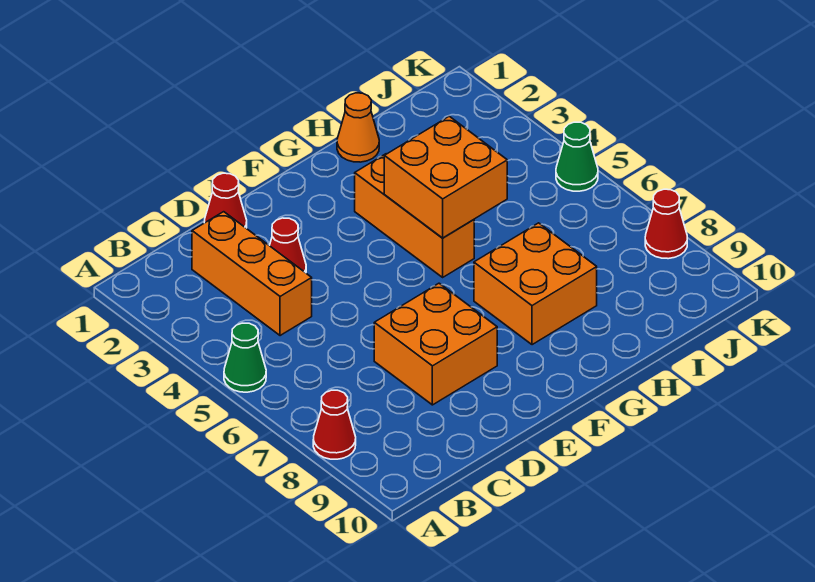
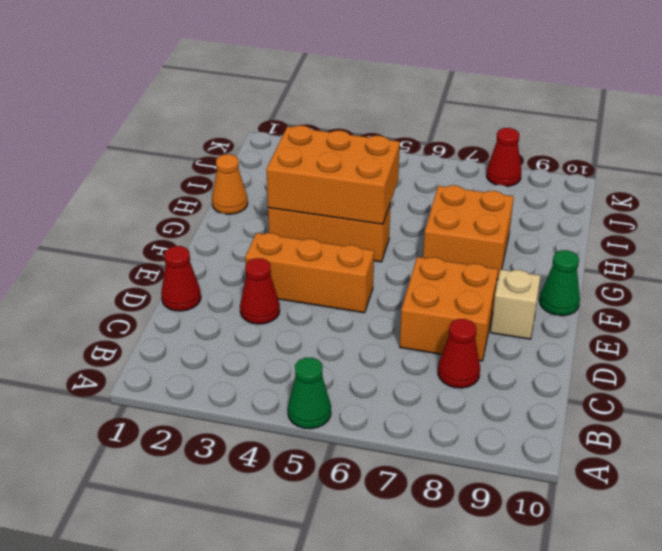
red 1x1 cone [313,390,356,459] -> red 1x1 cone moved to [438,319,480,388]
orange 1x3 brick [192,212,312,336] -> orange 1x3 brick moved to [245,233,374,313]
none -> tan 1x1 brick [491,270,541,339]
orange 2x2 brick [384,116,507,238] -> orange 2x3 brick [266,126,400,224]
green 1x1 cone [556,122,598,191] -> green 1x1 cone moved to [540,250,580,316]

